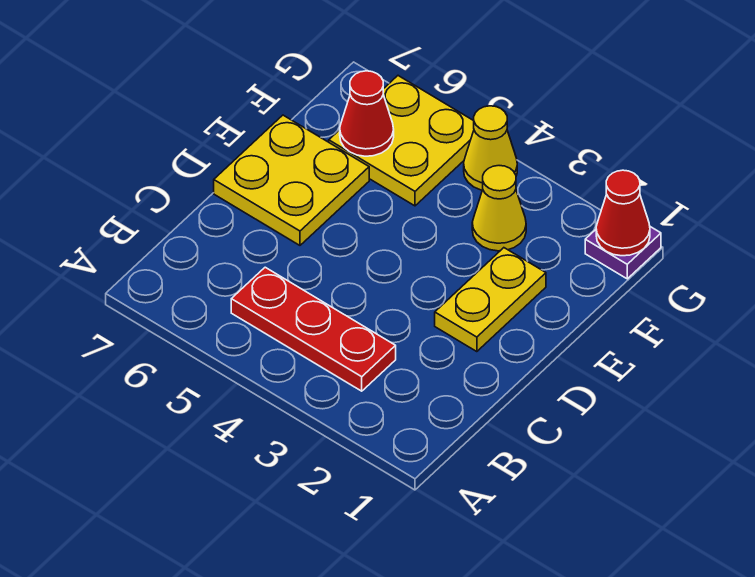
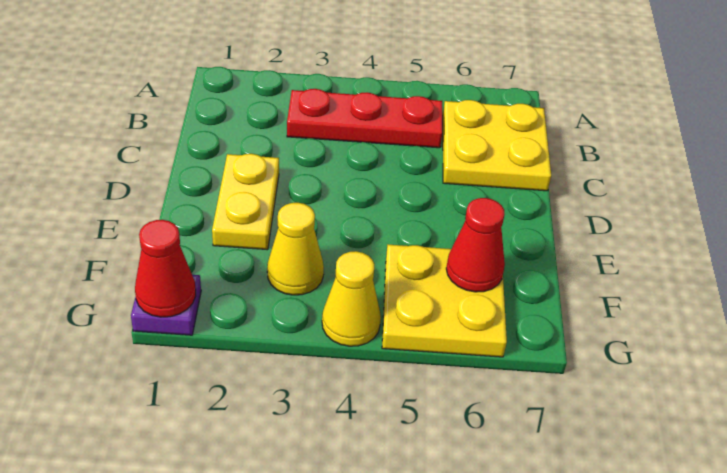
yellow 2x2 plate [214,115,369,245] -> yellow 2x2 plate moved to [443,100,551,191]

